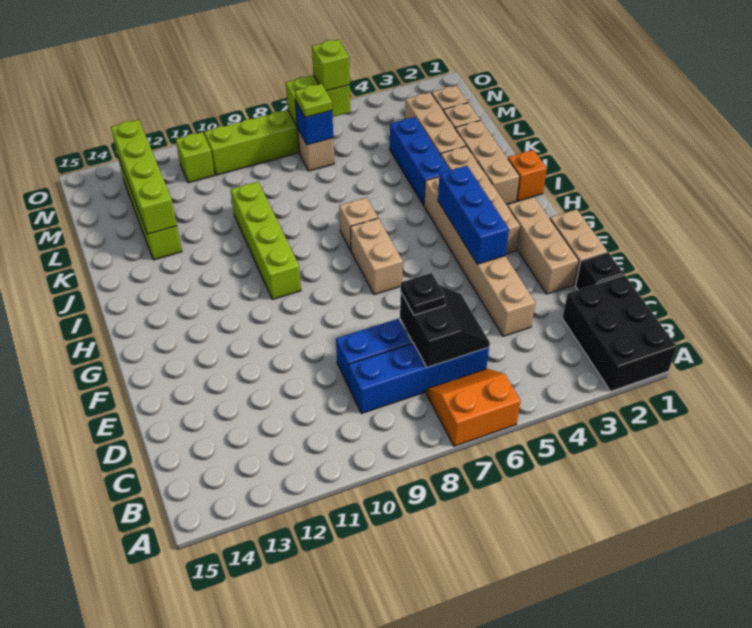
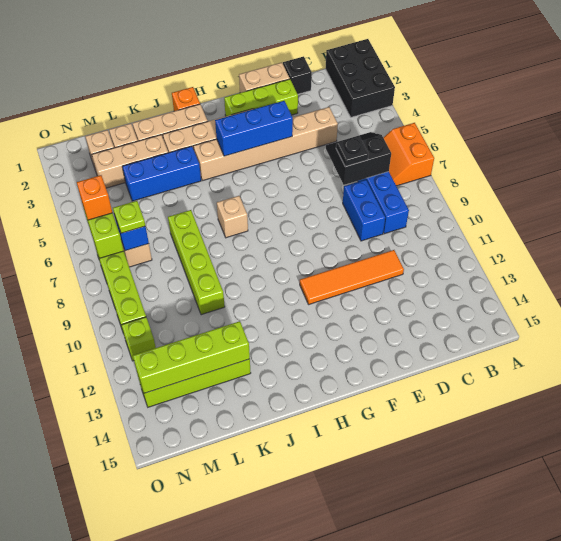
black 2x3 brick [562,275,677,391] -> black 2x3 brick turned to [325,39,395,117]
none -> orange 1x4 tile [300,250,404,305]
tan 1x3 brick [508,197,579,294] -> lime 1x3 brick [224,79,298,116]
tan 1x2 brick [351,218,403,295] -> none
lime 1x4 brick [231,182,301,299] -> lime 1x4 brick turned to [168,210,225,315]
lime 1x1 brick [312,40,350,91] -> orange 1x1 brick [77,175,112,220]

